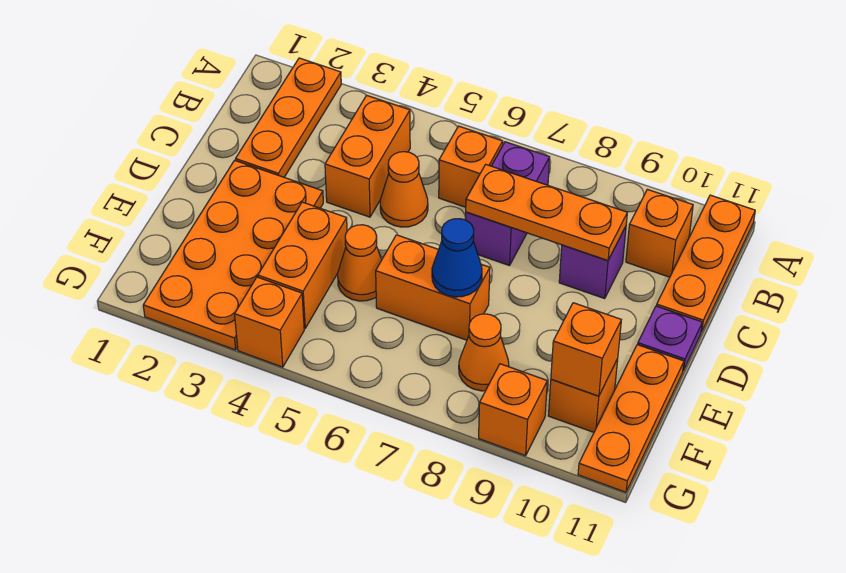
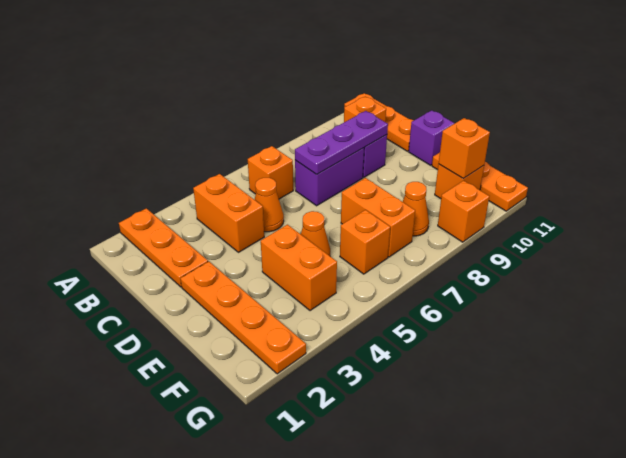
purple 1x2 brick [466,142,550,266] -> purple 1x2 brick turned to [295,148,364,206]
orange 1x3 plate [466,164,627,260] -> purple 1x3 plate [295,111,388,174]
orange 2x4 plate [143,160,323,350] -> orange 1x4 plate [180,261,306,374]
purple 1x1 plate [638,306,702,371] -> purple 1x1 brick [409,110,454,165]
orange 1x2 brick [376,235,490,340] -> orange 1x2 brick turned to [341,178,415,257]
blue 1x1 cone [432,219,482,297] -> none
orange 1x1 brick [235,277,304,367] -> orange 1x1 brick moved to [340,210,390,274]

